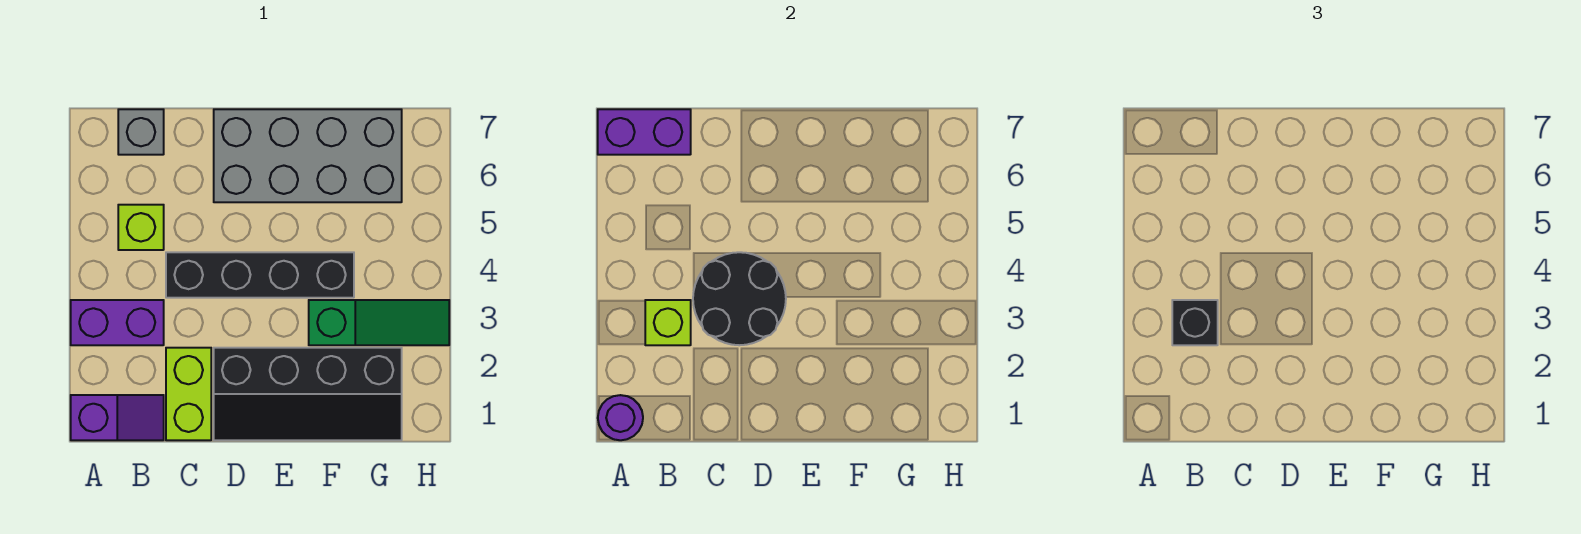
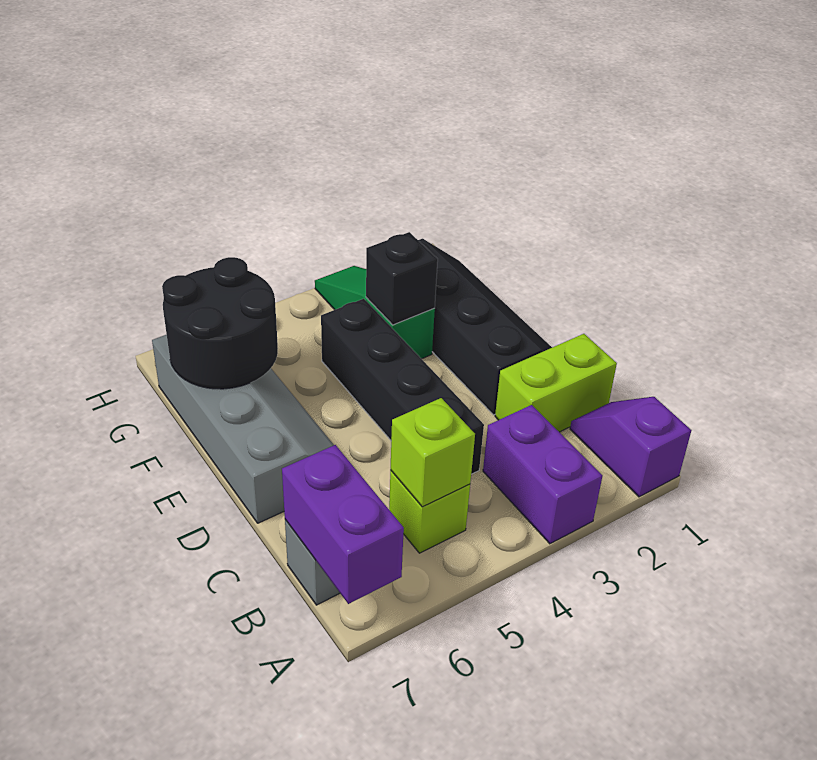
purple 1x1 round brick [598,395,643,440] -> none
lime 1x1 brick [645,300,691,345] -> lime 1x1 brick moved to [390,398,475,507]
black 1x1 brick [1172,300,1218,345] -> black 1x1 brick moved to [366,232,438,325]
black 2x2 round brick [693,252,786,345] -> black 2x2 round brick moved to [162,257,278,389]
grey 2x4 brick [214,109,402,202] -> grey 2x4 slope [152,335,334,523]

